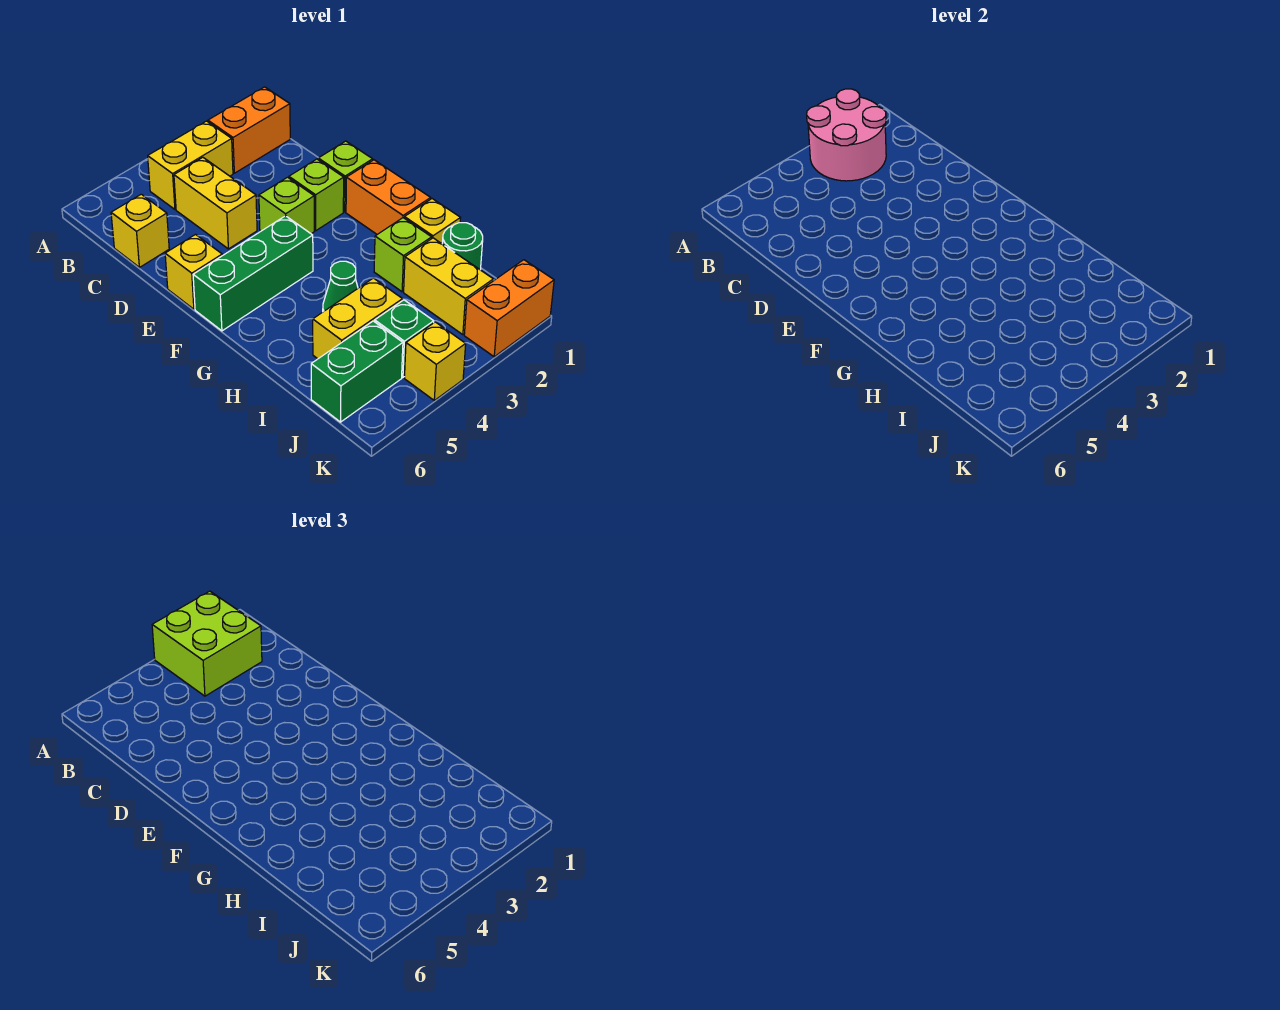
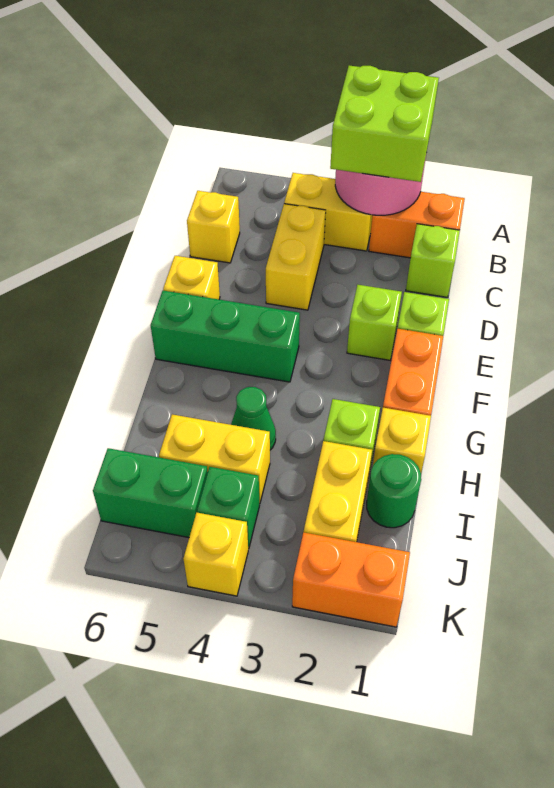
lime 1x1 brick [259,177,314,234] -> lime 1x1 brick moved to [406,224,460,297]

